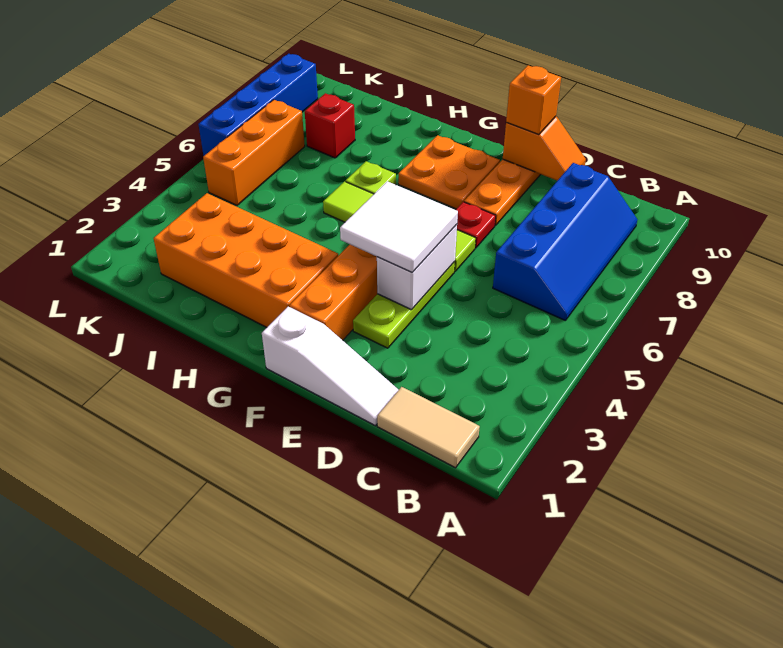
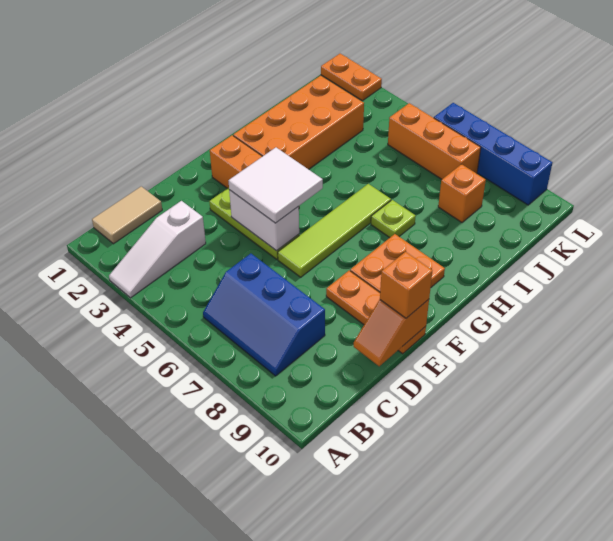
blue 2x4 slope [493,163,638,320] -> blue 2x3 slope [203,253,325,376]
white 1x3 slope [262,307,398,426] -> white 1x3 slope moved to [109,201,206,298]
red 1x1 plate [456,202,496,248] -> none
red 1x1 brick [305,93,355,158] -> orange 1x1 brick [438,164,486,222]
none -> orange 1x2 plate [321,54,382,101]

